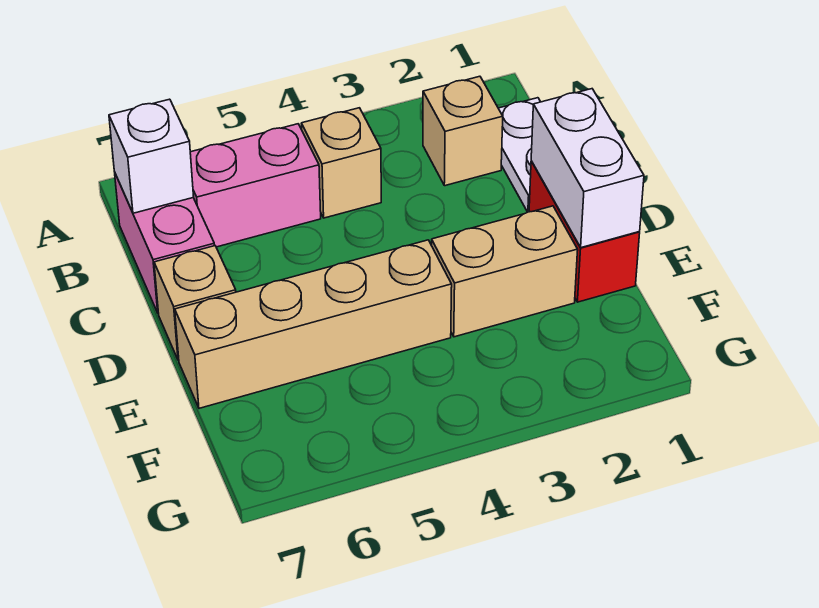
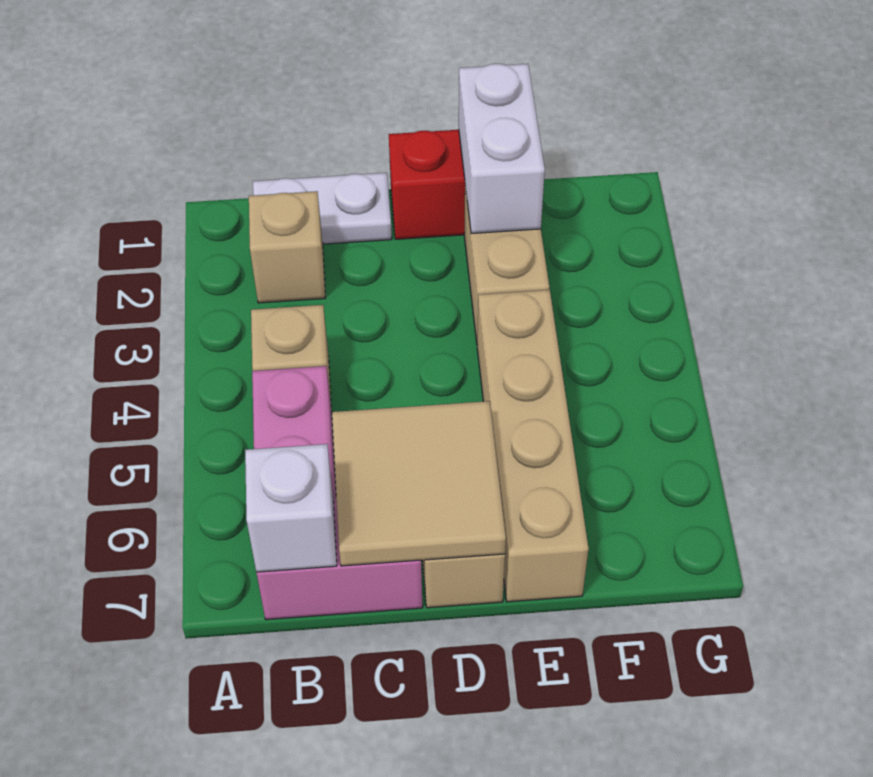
none -> tan 2x2 tile [332,401,506,566]
white 1x2 brick [531,89,644,248] -> white 1x2 brick turned to [459,64,545,233]

